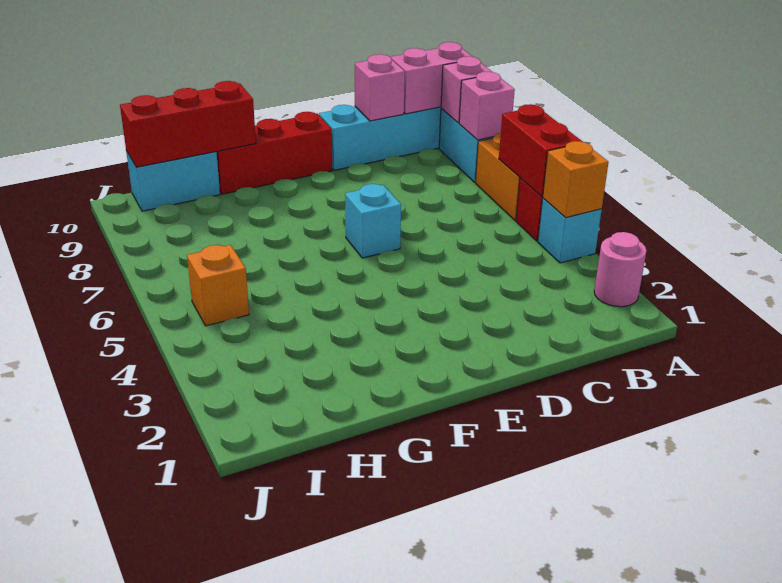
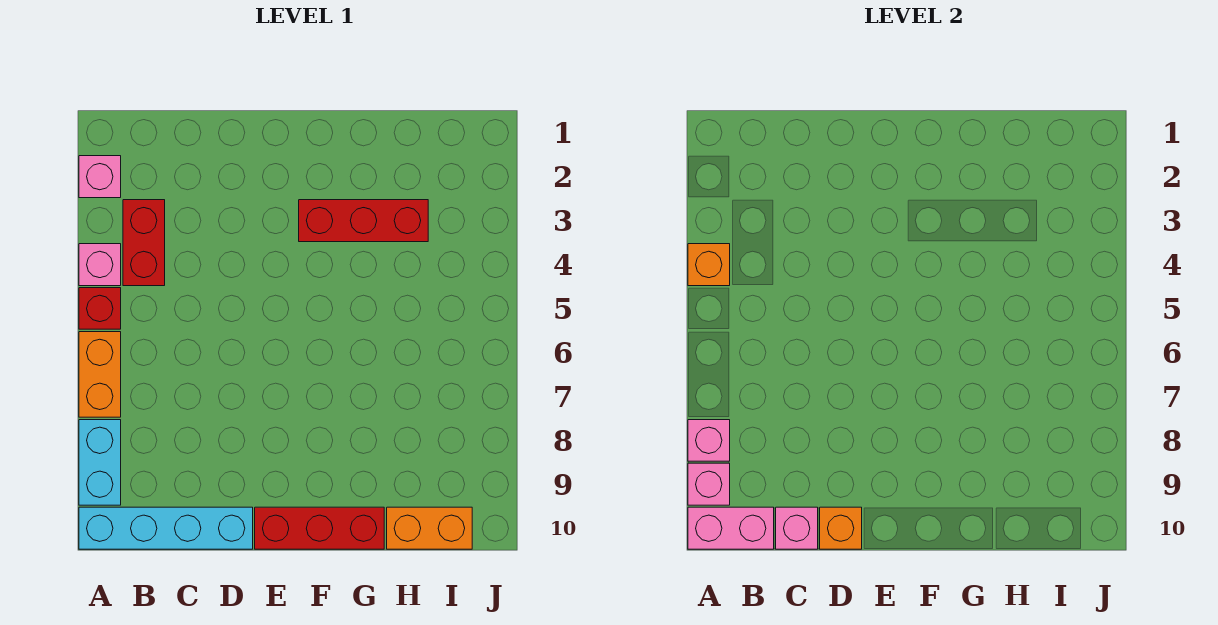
pink 1x1 round brick [594,232,647,307] -> pink 1x1 brick [79,156,121,198]
cyan 1x1 brick [538,198,602,263] -> pink 1x1 brick [79,244,121,286]
red 1x2 brick [499,104,583,197] -> red 1x2 brick moved to [123,200,165,286]
cyan 1x1 brick [345,184,401,258] -> none
red 1x3 brick [120,81,256,167] -> red 1x3 brick moved to [299,200,428,242]
cyan 1x2 brick [126,151,220,211] -> orange 1x2 brick [387,507,472,549]
orange 1x1 brick [187,245,249,326] -> orange 1x1 brick moved to [820,507,862,549]

